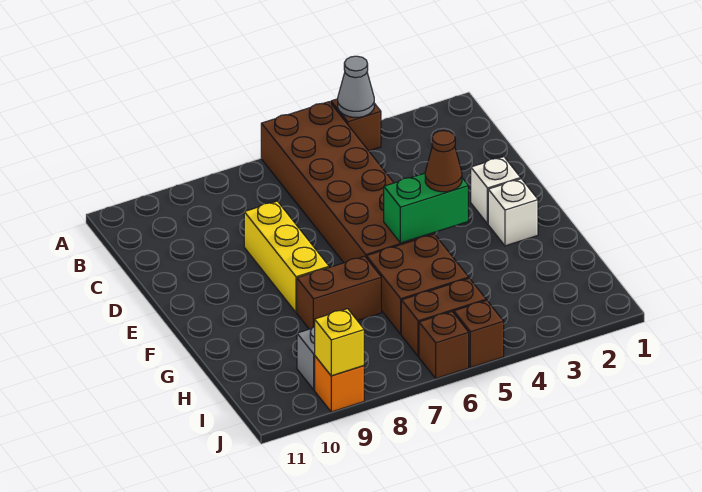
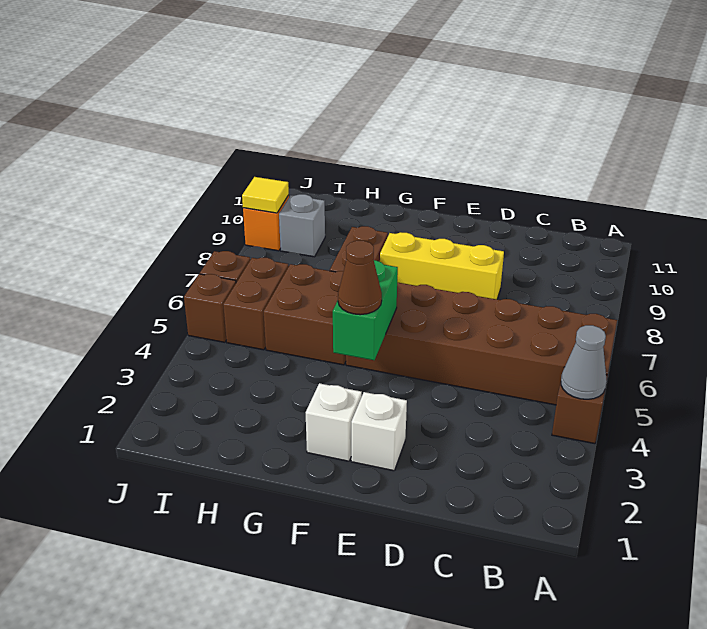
yellow 1x1 brick [315,309,364,376] -> yellow 1x1 tile [242,177,289,213]

